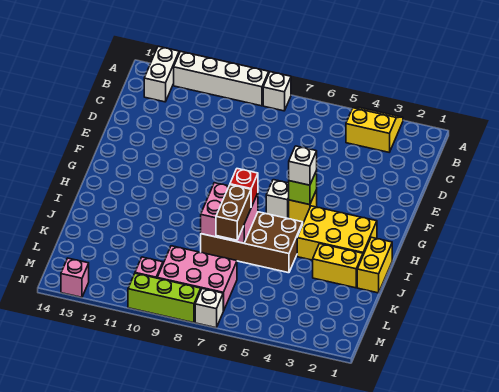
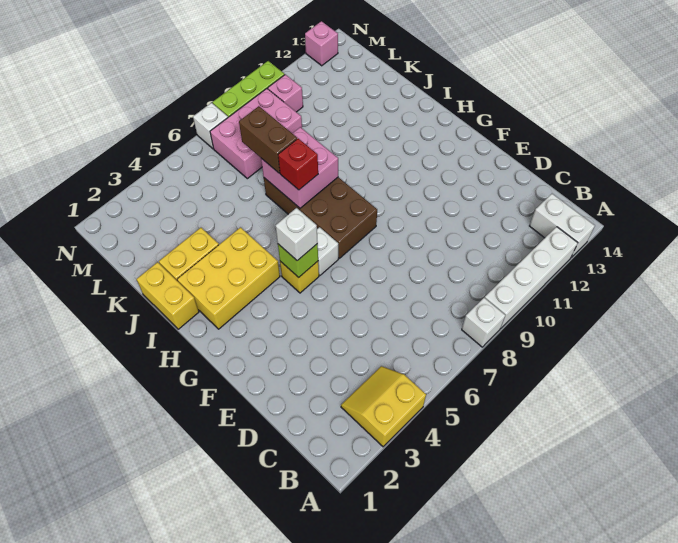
yellow 2x2 slope [346,107,403,152] -> yellow 2x2 slope turned to [341,366,426,447]
brown 2x4 brick [201,212,303,273] -> brown 2x4 brick turned to [264,177,377,258]

